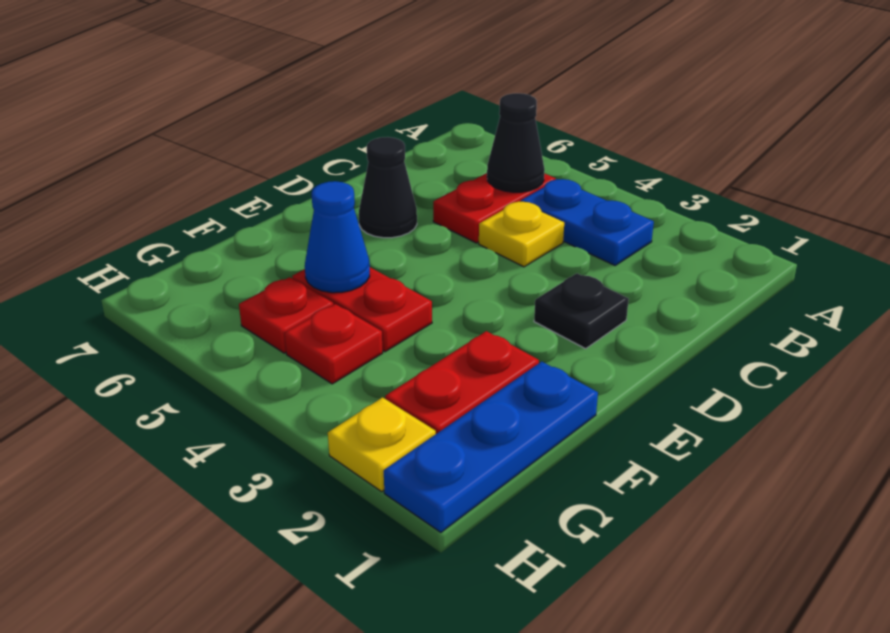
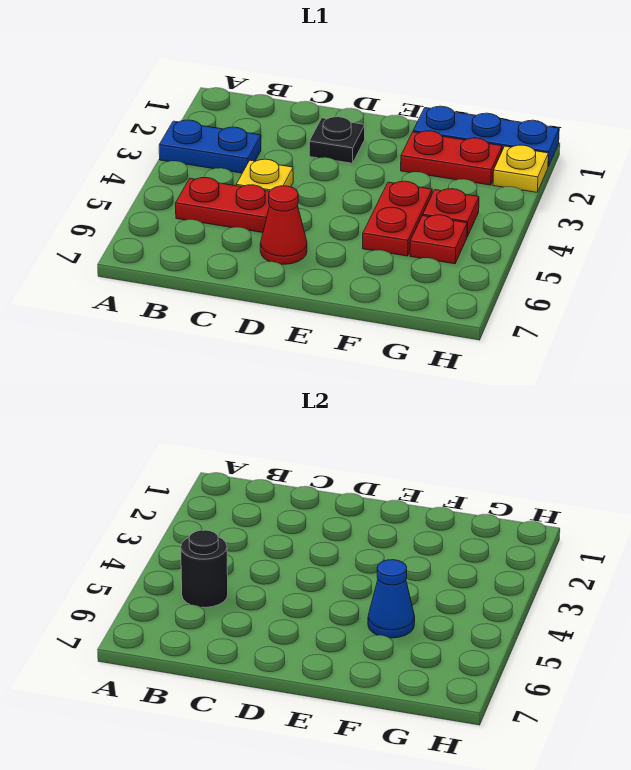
blue 1x2 plate [521,179,654,265] -> blue 1x2 plate turned to [159,120,261,173]
black 1x1 cone [487,93,545,192] -> black 1x1 round brick [181,530,228,608]
black 1x1 cone [359,137,417,238] -> red 1x1 cone [260,186,307,264]

